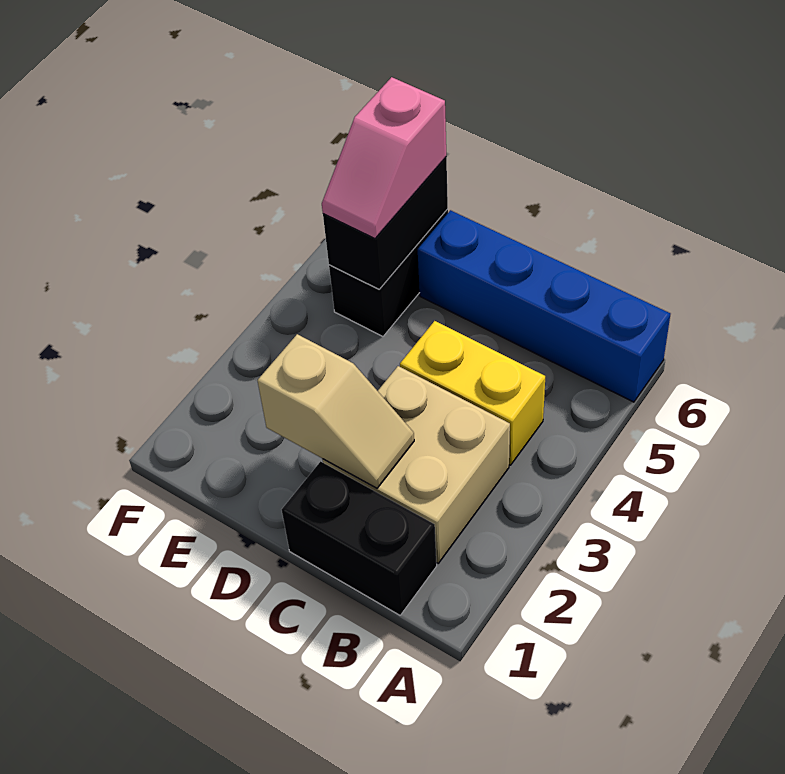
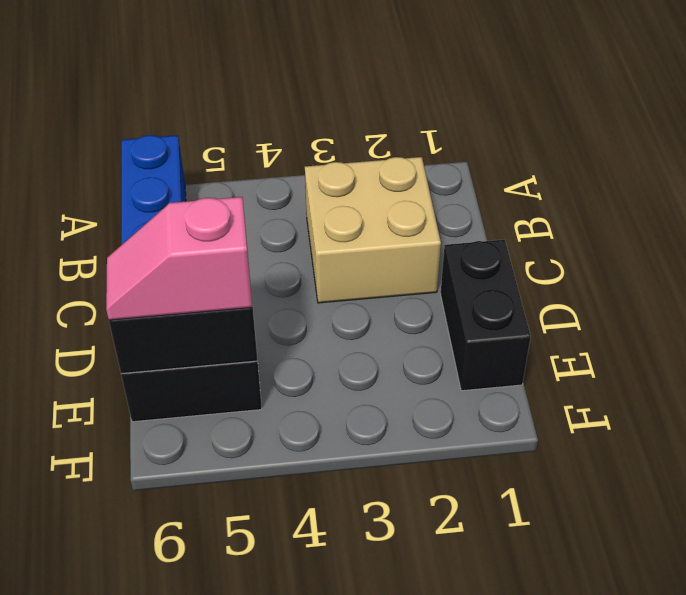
black 1x2 brick [282,461,437,615] -> black 1x2 brick moved to [440,240,531,391]
yellow 1x2 brick [400,321,545,465] -> none
tan 1x2 slope [257,334,414,488] -> none
pink 1x2 slope [322,77,446,239] -> pink 1x2 slope turned to [106,197,252,320]

